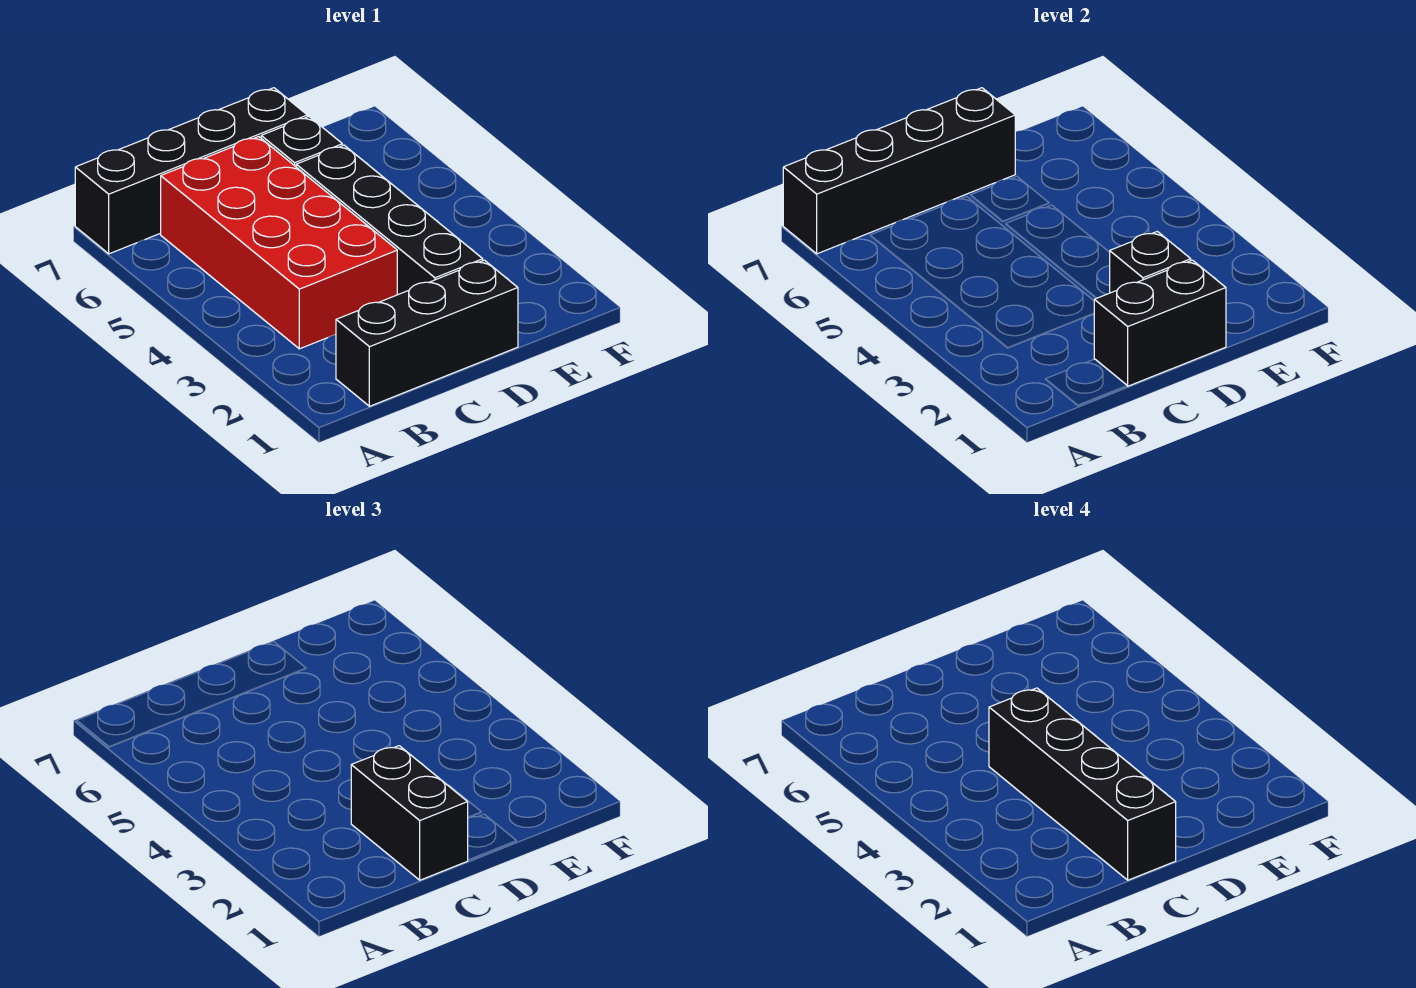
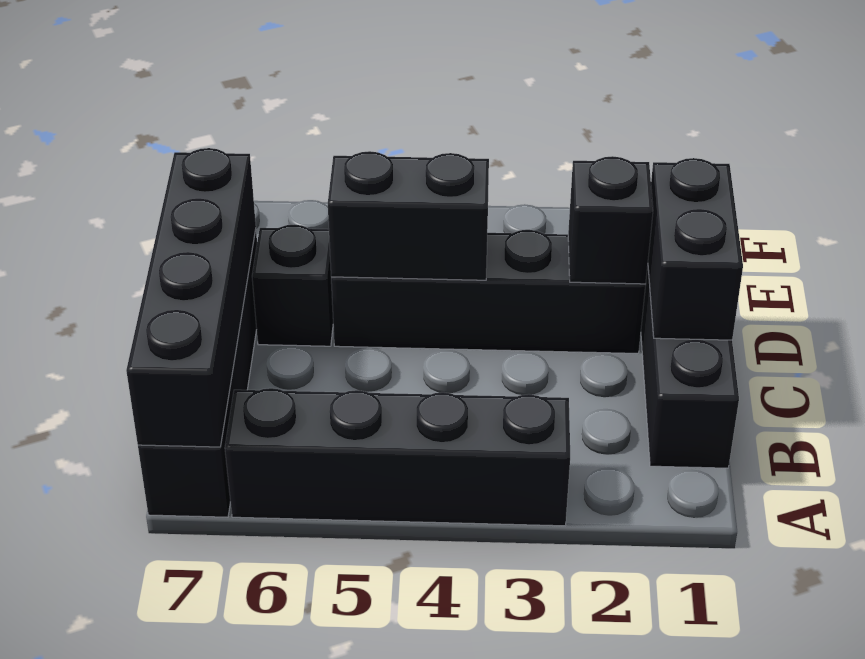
red 2x4 brick [161,137,397,349] -> none
black 1x2 brick [351,746,468,880] -> black 1x2 brick moved to [328,151,489,280]
black 1x4 brick [989,688,1176,880] -> black 1x4 brick moved to [225,388,570,526]

